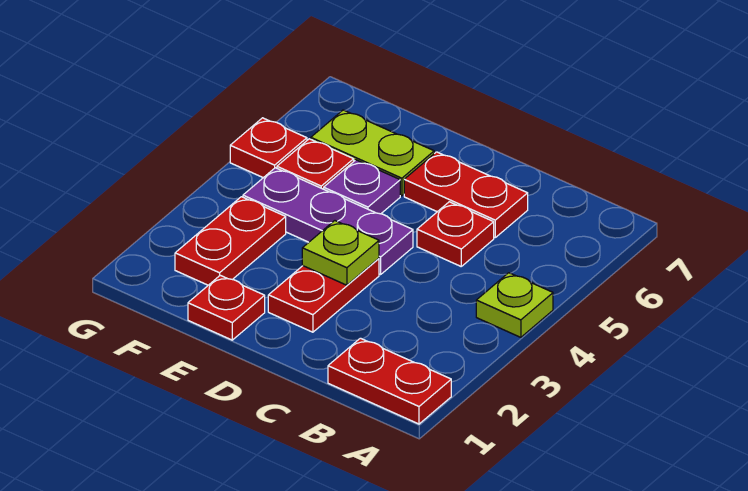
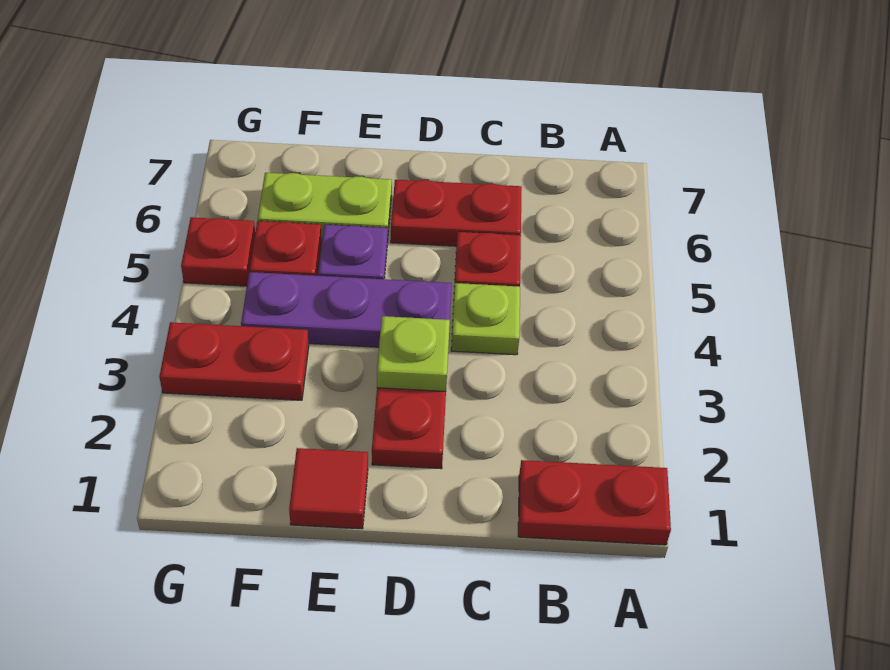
lime 1x1 plate [476,273,553,337] -> lime 1x1 plate moved to [451,283,520,355]
red 1x1 plate [188,275,265,340] -> red 1x1 tile [289,448,368,529]
red 1x2 plate [175,197,286,285] -> red 1x2 plate turned to [159,322,309,400]

